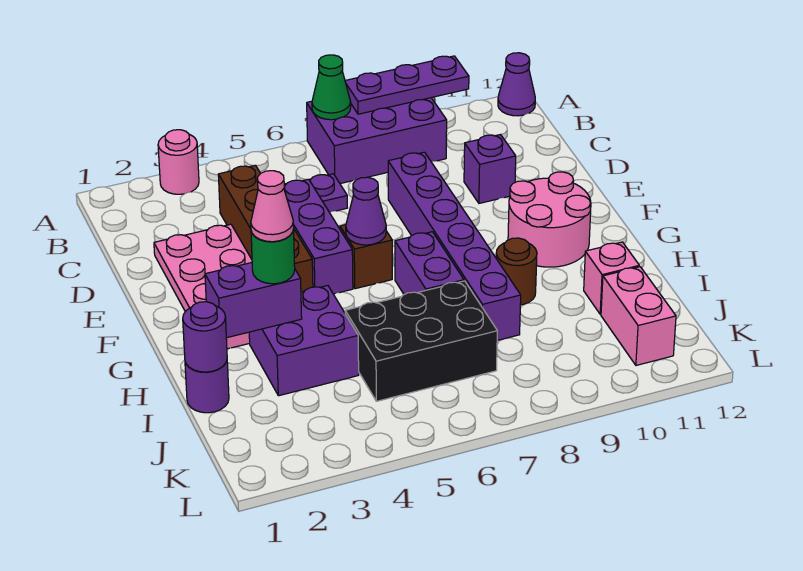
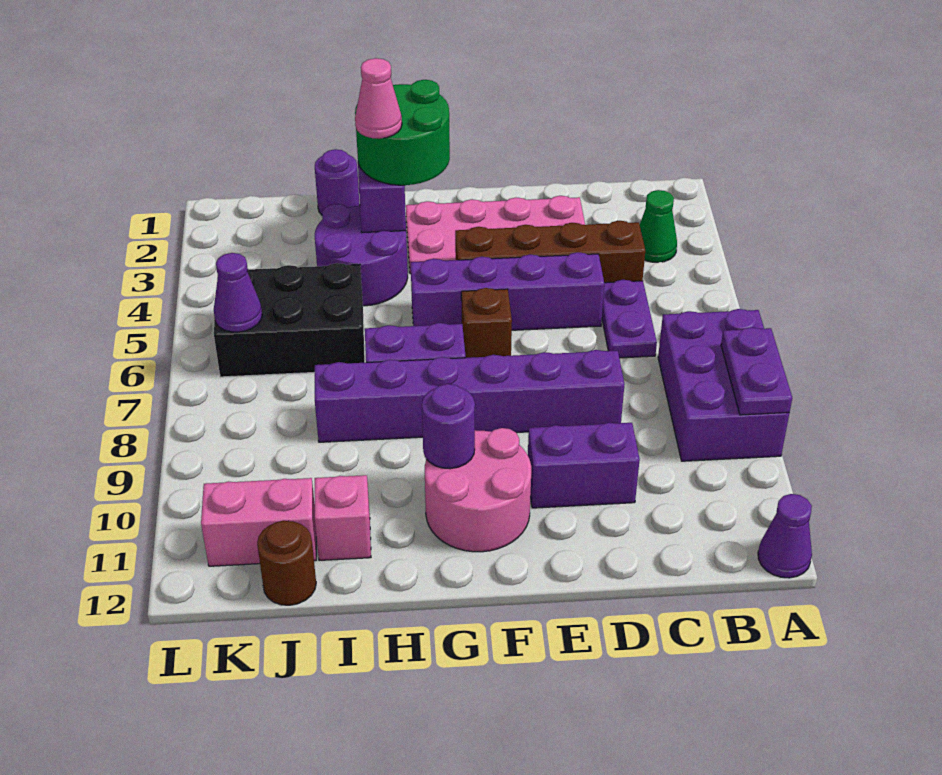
pink 1x1 round brick [158,130,199,194] -> none
green 1x1 cone [312,55,351,120] -> green 1x1 cone moved to [640,190,677,262]
purple 1x3 plate [345,56,469,114] -> purple 1x2 plate [721,327,792,415]
purple 1x3 brick [284,179,353,294] -> purple 1x4 brick [411,252,604,330]
purple 1x1 brick [464,135,516,203] -> purple 1x2 brick [528,423,640,508]
purple 1x1 cone [346,177,386,245] -> purple 1x1 cone moved to [214,253,262,332]
purple 2x2 brick [249,286,359,396] -> purple 2x2 round brick [315,204,408,306]
green 1x1 round brick [251,229,295,284] -> green 2x2 round brick [355,80,450,186]
brown 1x1 round brick [496,238,537,305] -> brown 1x1 round brick moved to [257,521,316,605]
purple 1x1 round brick [183,302,227,372] -> purple 1x1 round brick moved to [422,384,475,469]
black 2x3 brick [345,281,497,401] -> black 2x3 brick turned to [214,263,365,377]

